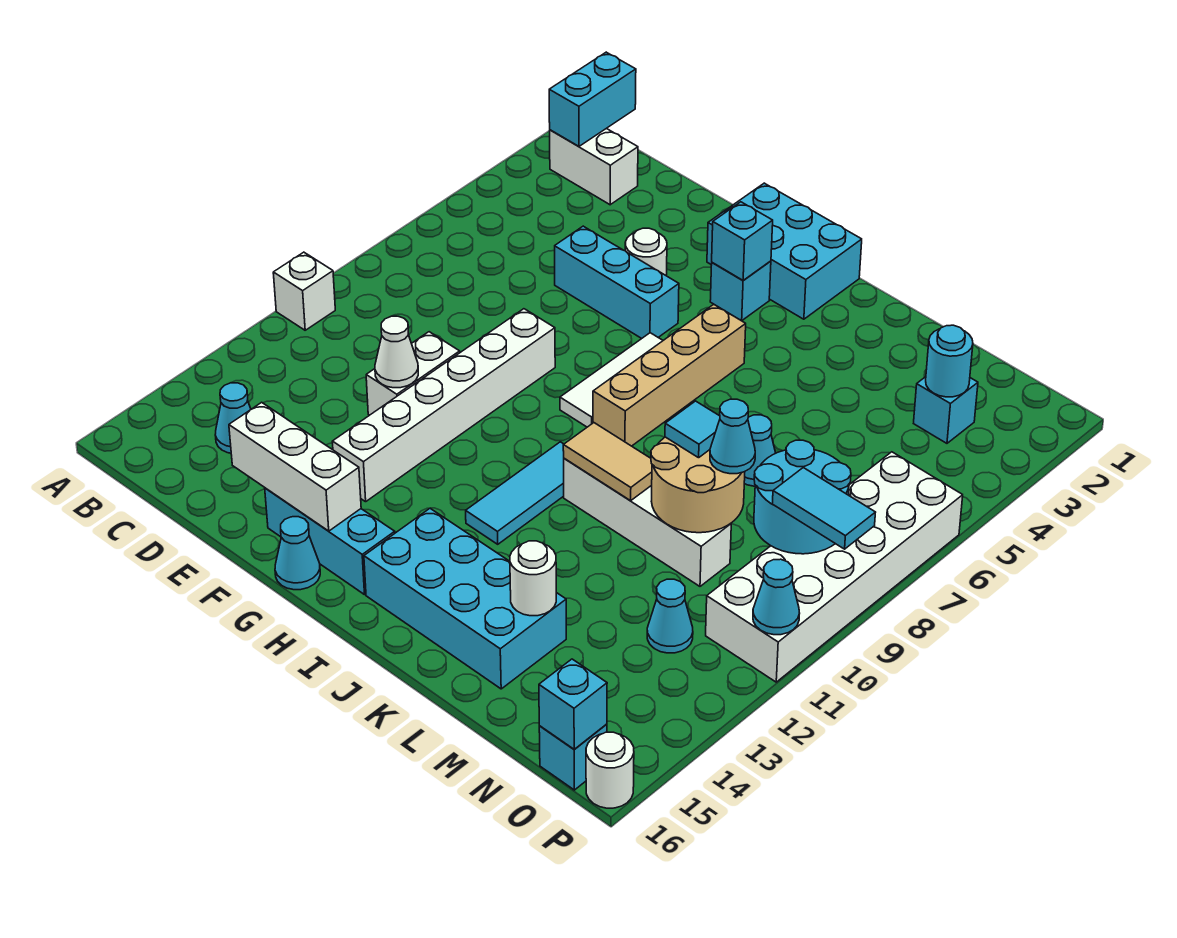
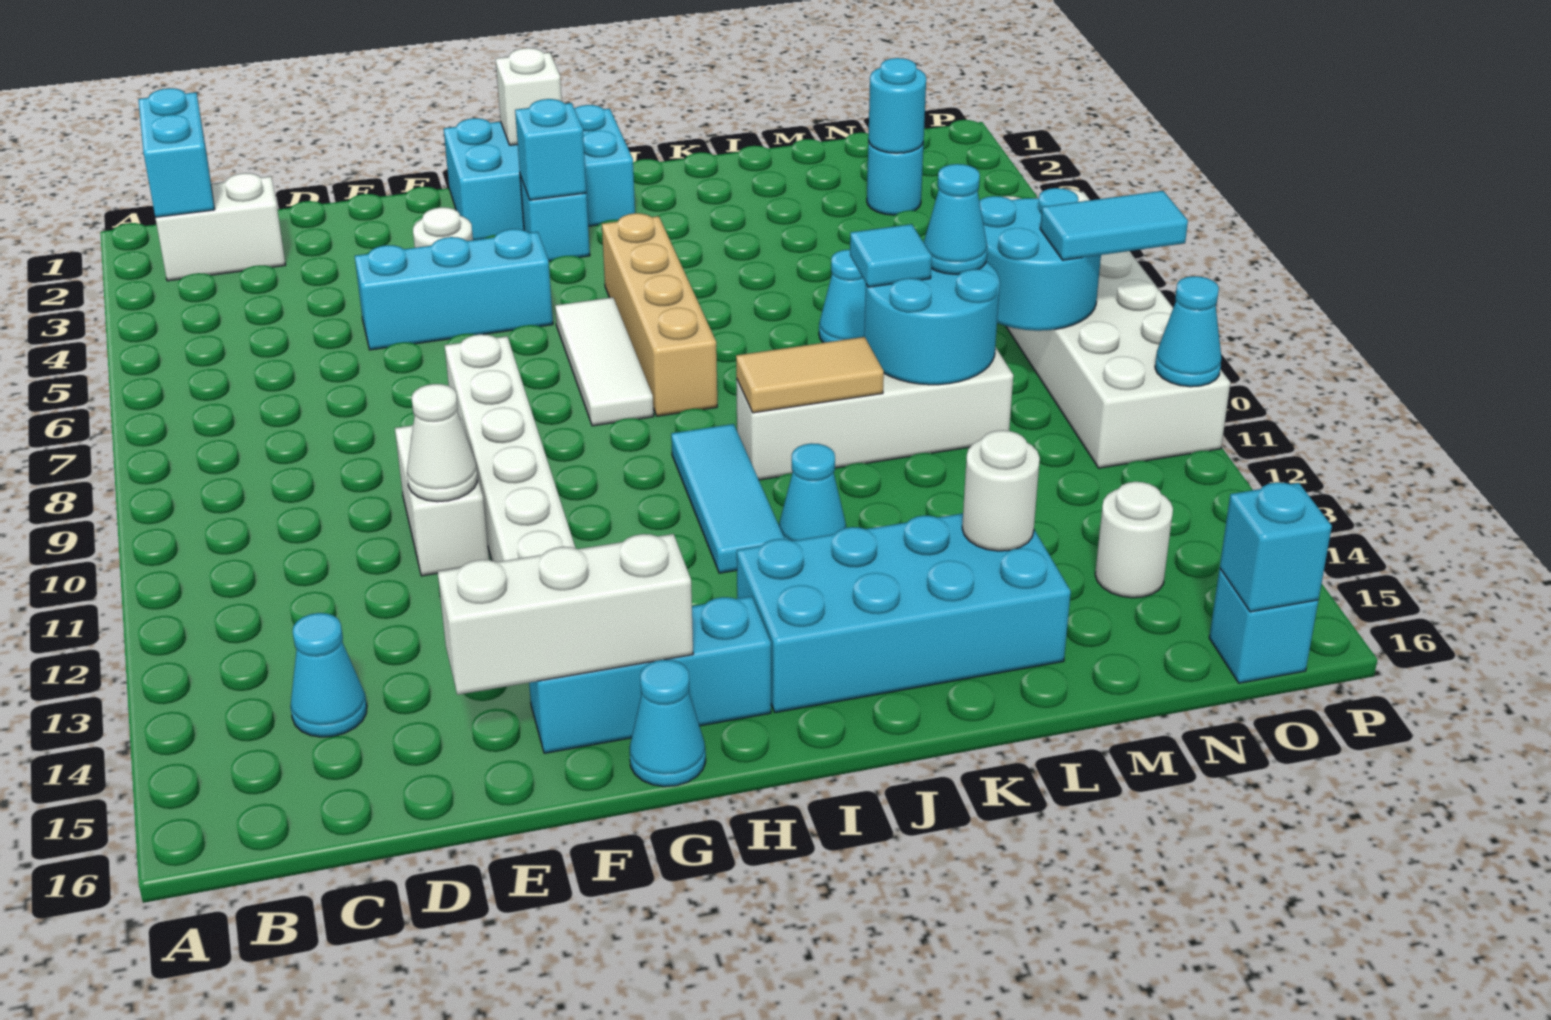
white 1x1 brick [273,252,335,330] -> white 1x1 brick moved to [496,48,562,145]
tan 2x2 round brick [651,437,745,533] -> cyan 2x2 round brick [864,262,1000,385]
cyan 1x1 brick [914,377,978,443] -> cyan 1x1 round brick [867,141,924,215]
cyan 1x1 cone [647,579,693,653] -> cyan 1x1 cone moved to [779,443,846,541]
white 1x1 round brick [586,732,634,808] -> white 1x1 round brick moved to [1095,482,1173,598]

